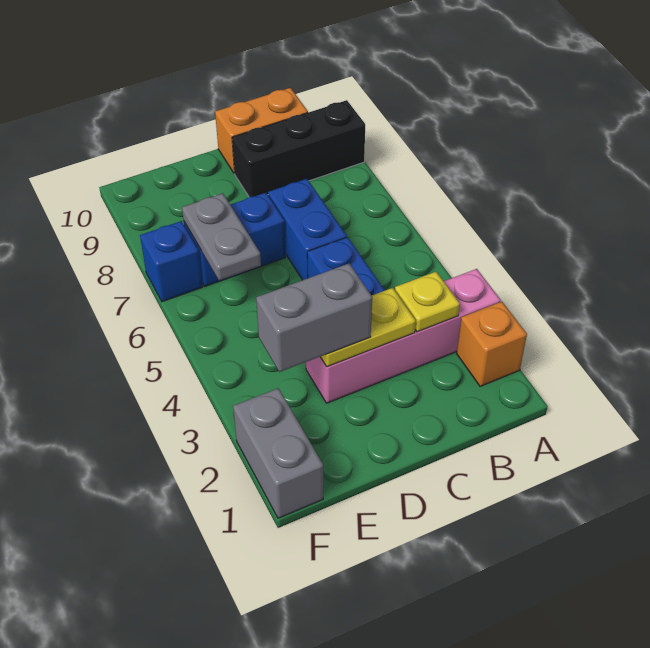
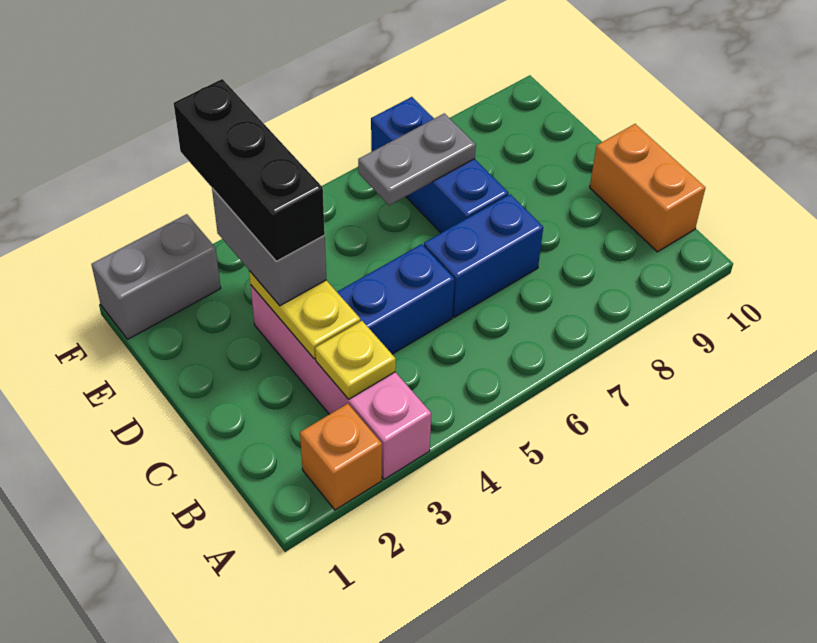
black 1x3 brick [232,100,365,197] -> black 1x3 brick moved to [174,79,325,261]

